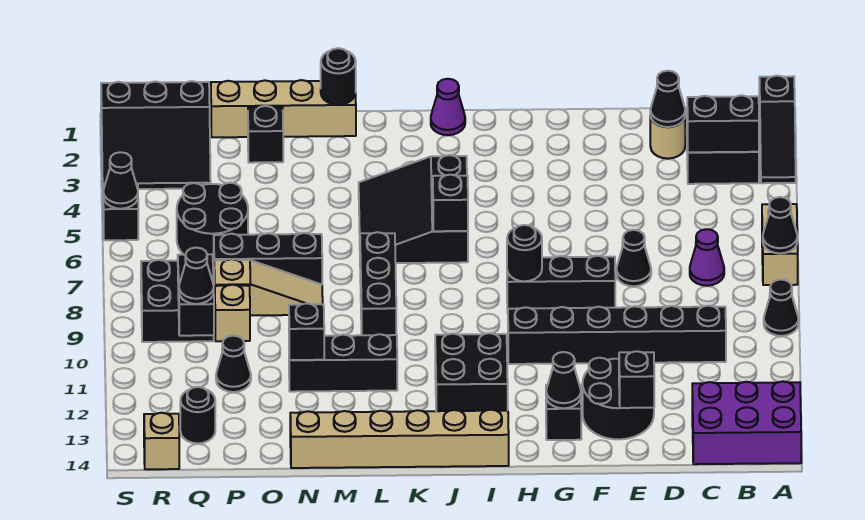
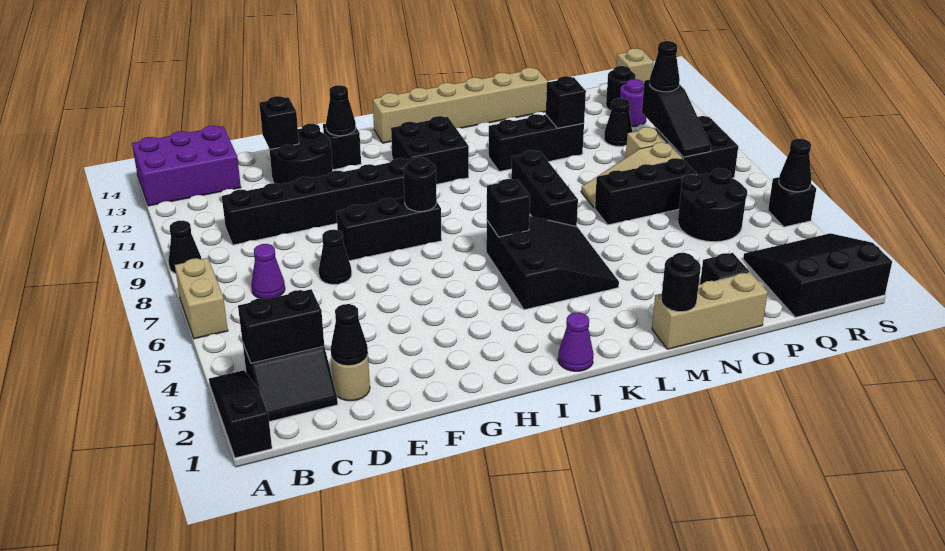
black 1x1 cone [763,197,797,253] -> none
tan 1x4 brick [211,80,356,137] -> tan 1x3 brick [652,273,768,349]
none -> purple 1x1 round brick [620,79,646,127]

